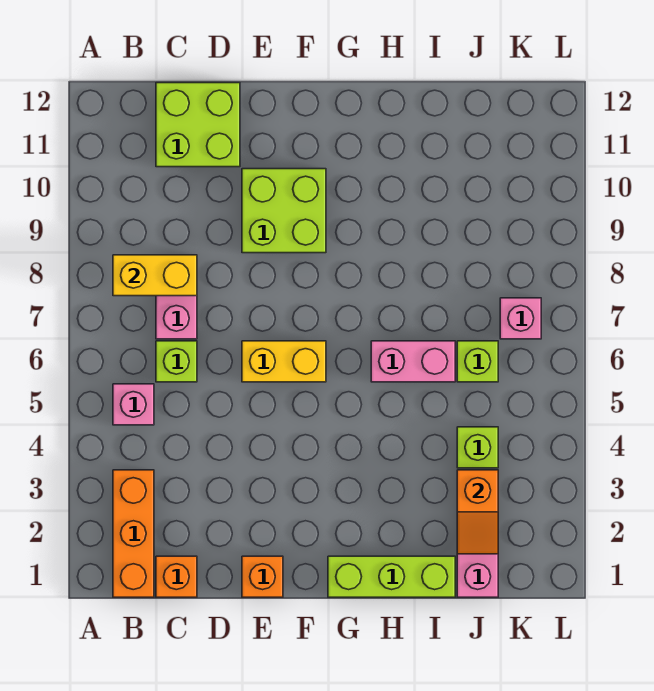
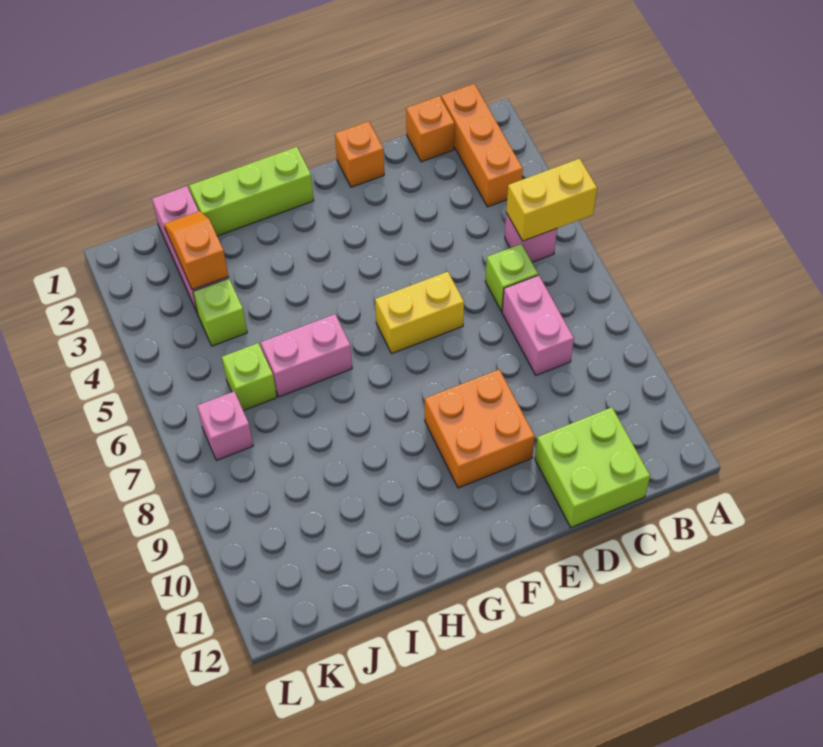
yellow 1x2 brick [113,255,197,296] -> yellow 1x2 brick moved to [506,159,597,241]
lime 2x2 brick [242,169,326,253] -> orange 2x2 brick [425,369,535,488]

